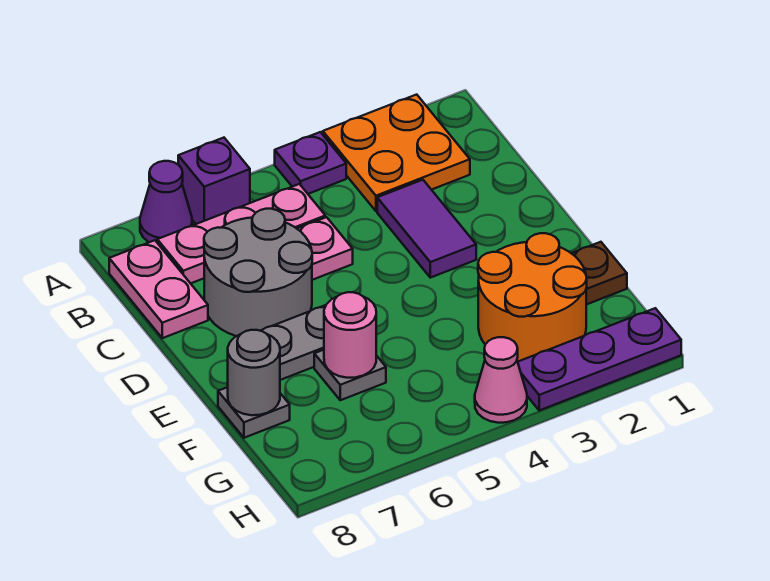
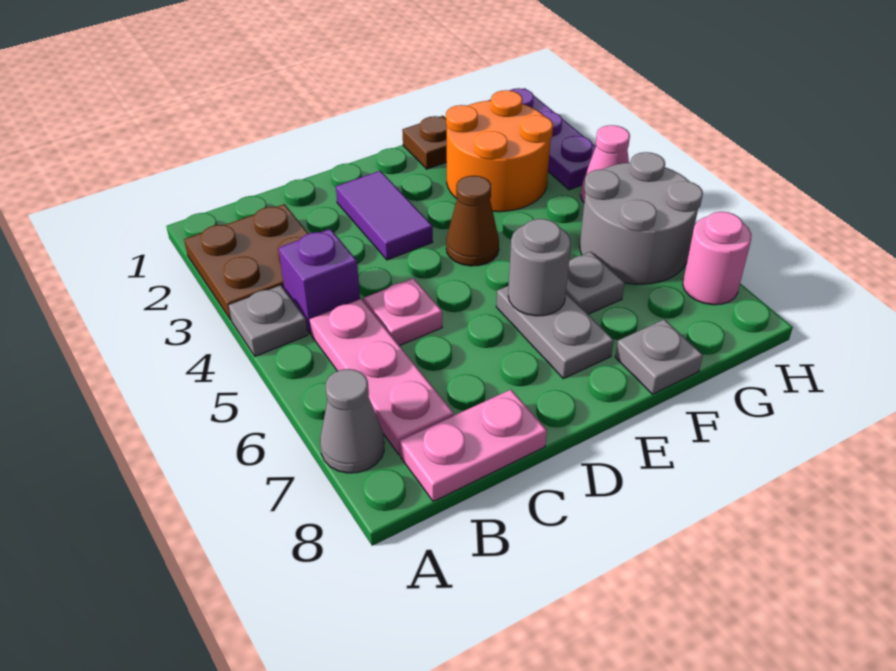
orange 2x2 plate [323,95,470,211] -> brown 2x2 plate [184,204,308,320]
purple 1x1 plate [275,132,346,194] -> grey 1x1 plate [229,285,308,356]
purple 1x1 brick [178,138,250,224] -> purple 1x1 brick moved to [278,229,360,334]
purple 1x1 cone [140,161,192,242] -> grey 1x1 cone [320,369,384,473]
purple 1x2 tile [377,180,476,278] -> purple 1x2 tile turned to [336,171,433,260]
grey 2x2 round brick [204,209,312,336] -> grey 2x2 round brick moved to [580,152,703,284]
none -> brown 1x1 cone [446,176,499,266]
pink 1x1 round brick [324,292,376,378] -> pink 1x1 round brick moved to [683,212,752,305]
grey 1x1 round brick [228,330,280,415] -> grey 1x1 round brick moved to [508,219,571,316]

